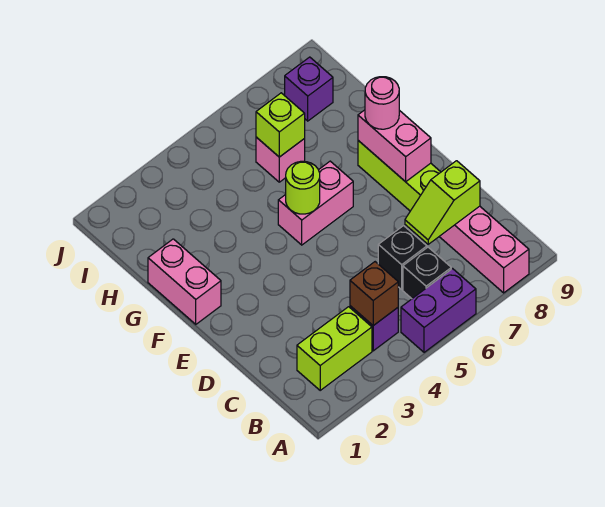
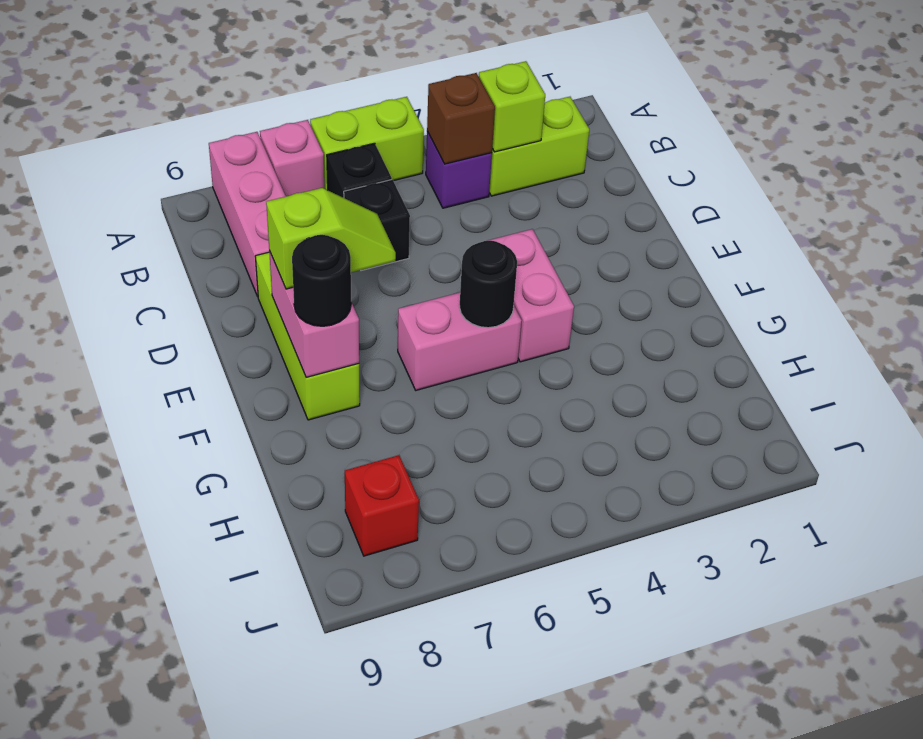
purple 1x2 brick [401,269,476,352] -> lime 1x2 brick [310,97,424,190]
lime 1x2 slope [405,161,480,244] -> lime 1x2 slope moved to [266,188,396,289]
pink 1x2 brick [148,239,221,324] -> pink 1x2 brick moved to [488,229,574,362]
lime 1x1 round brick [286,161,320,214] -> black 1x1 round brick [460,241,517,328]
pink 1x1 round brick [365,77,399,129] -> black 1x1 round brick [292,235,351,326]
pink 1x1 brick [256,137,305,182] -> pink 1x1 brick moved to [260,120,324,196]
lime 1x1 brick [256,93,305,157] -> lime 1x1 brick moved to [479,61,545,152]
purple 1x1 brick [285,57,333,121] -> red 1x1 brick [345,455,419,556]

